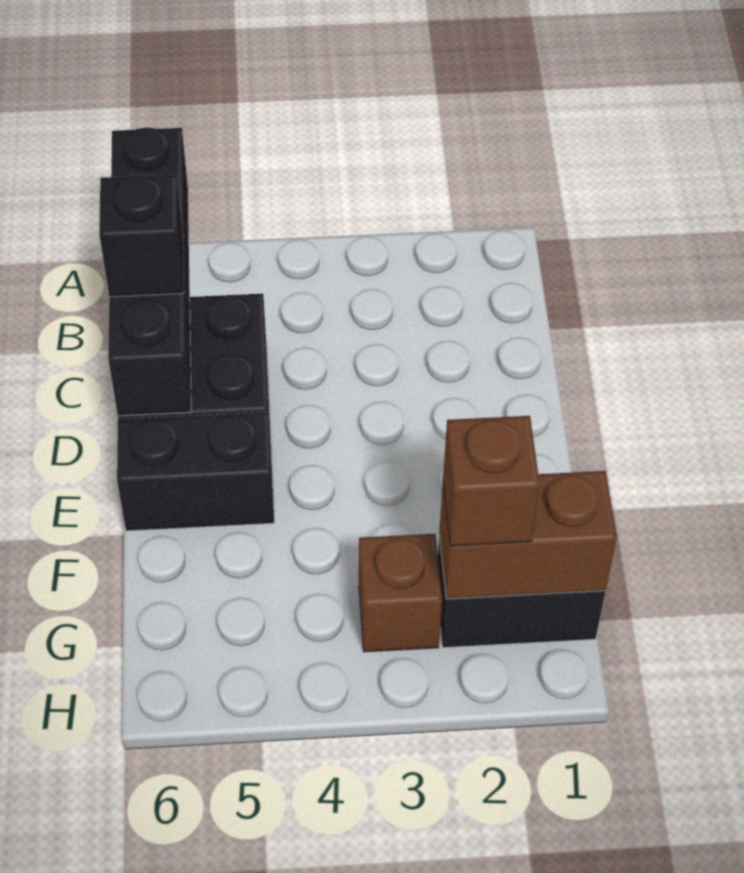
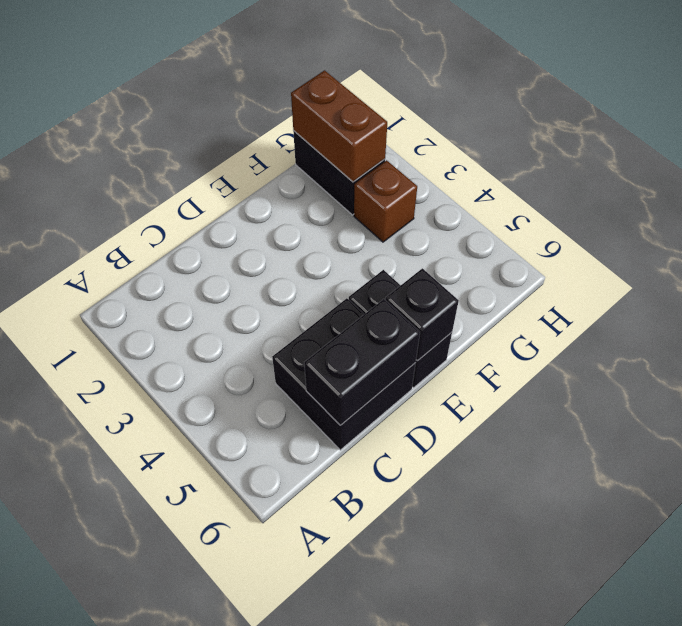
black 1x4 brick [108,127,191,416] -> black 1x2 brick [304,299,420,425]
black 1x1 brick [99,174,184,297] -> black 1x1 brick moved to [386,268,459,361]
brown 1x1 brick [443,416,540,546] -> none

